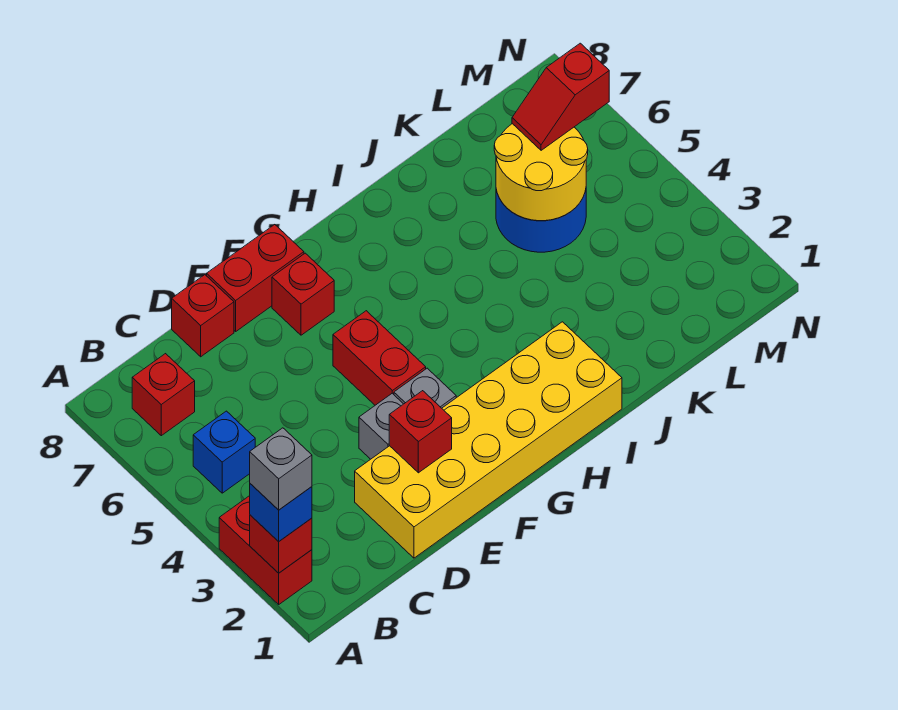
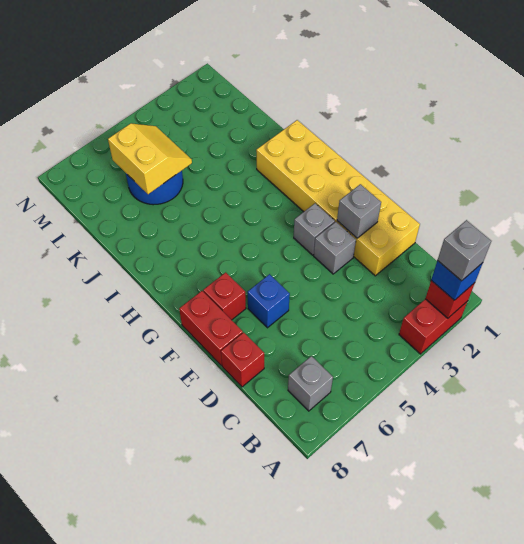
blue 1x1 brick [193,411,255,493] -> blue 1x1 brick moved to [247,274,290,328]
red 1x1 brick [132,354,195,436] -> grey 1x1 brick [288,356,333,411]
red 1x1 brick [389,391,452,473] -> grey 1x1 brick [337,184,381,238]
red 1x2 brick [333,311,426,405] -> none
yellow 2x2 round brick [494,124,588,221] -> yellow 2x2 slope [108,123,192,194]
red 1x2 slope [512,43,609,150] -> none

